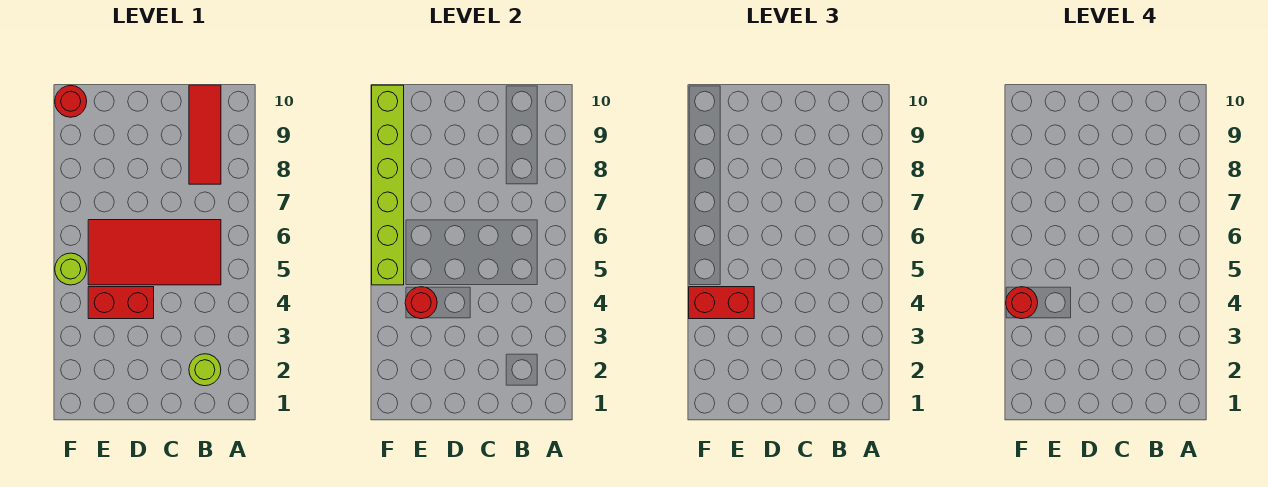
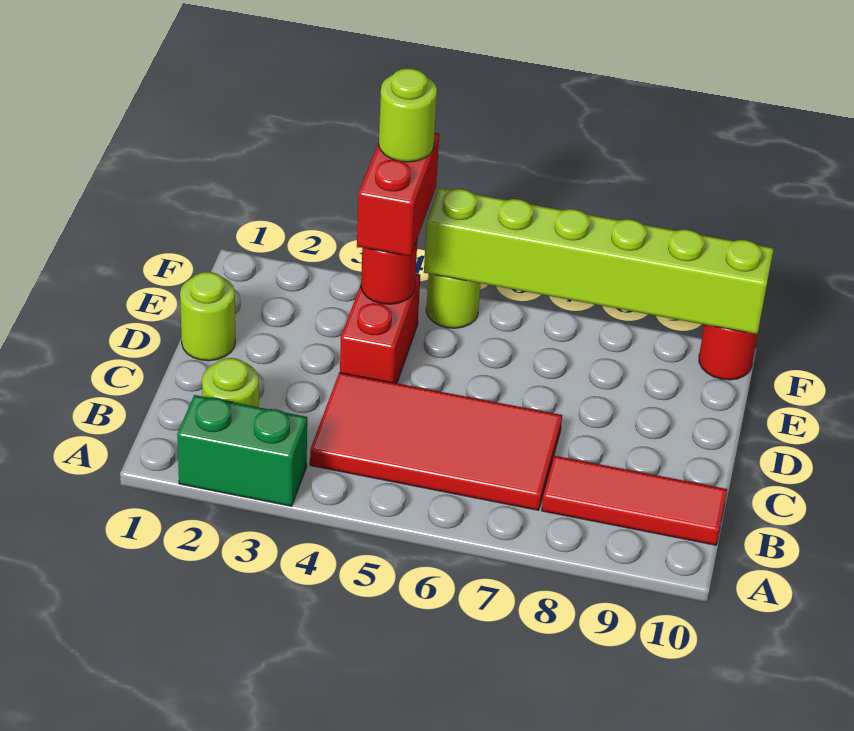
none -> green 1x2 brick [177,395,307,506]
red 2x4 tile [88,220,221,285] -> red 2x4 tile turned to [310,372,562,510]
none -> lime 1x1 round brick [180,272,235,361]
red 1x1 round brick [1006,287,1038,319] -> lime 1x1 round brick [379,68,437,162]

